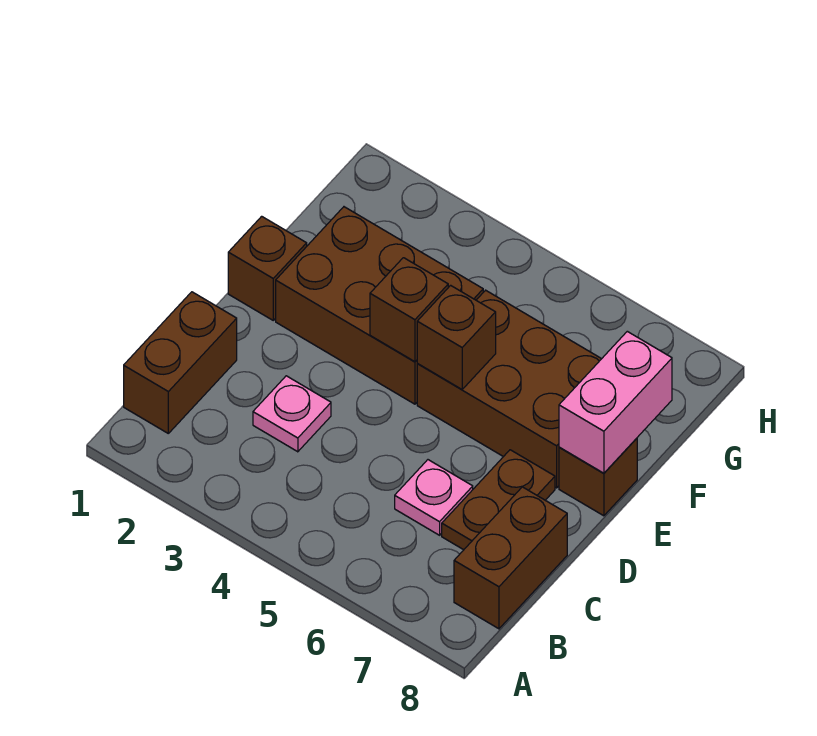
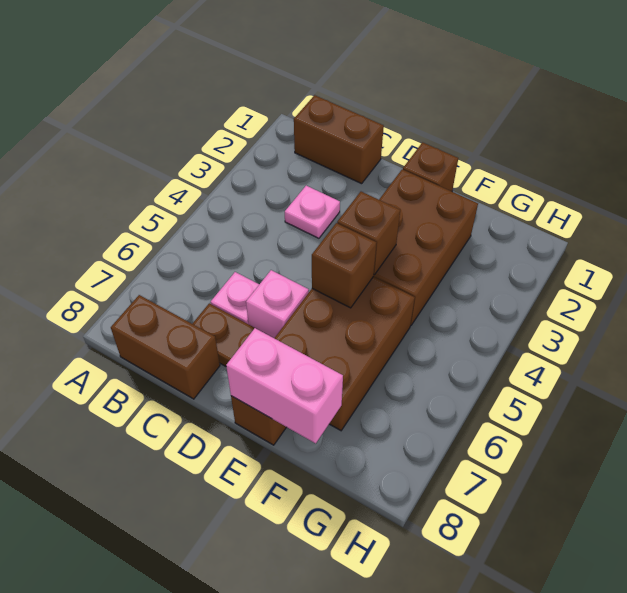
none -> pink 1x1 brick [246,270,309,338]

